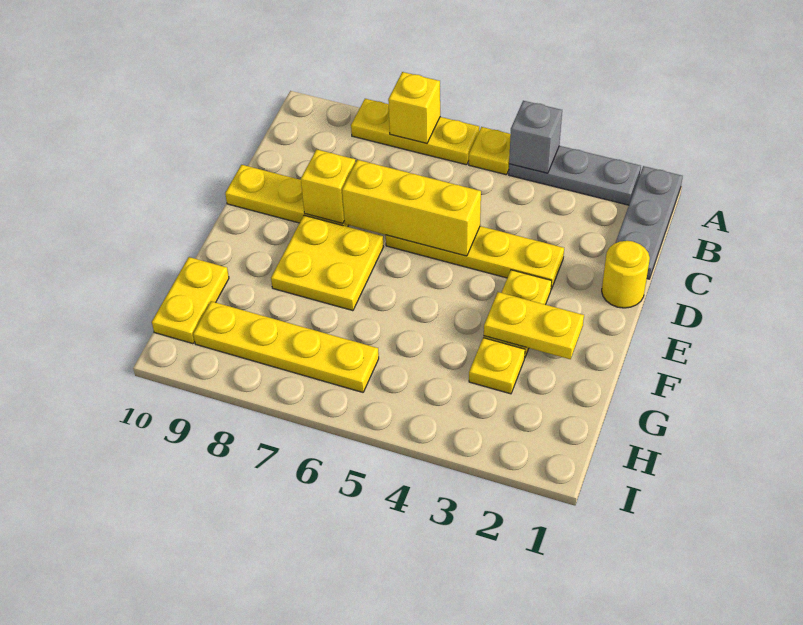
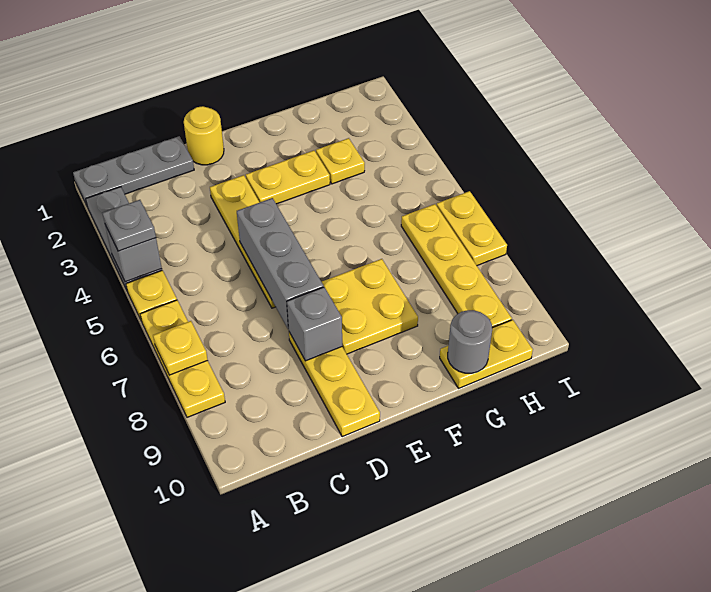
none -> grey 1x1 plate [103,200,156,251]
yellow 1x1 brick [388,72,440,143] -> yellow 1x1 plate [153,321,208,375]
yellow 1x3 brick [342,160,481,256] -> grey 1x3 brick [237,198,324,329]
yellow 1x1 brick [301,149,356,223] -> grey 1x1 brick [287,287,342,361]
yellow 1x2 plate [484,292,584,359] -> yellow 1x2 plate moved to [437,191,507,266]
none -> grey 1x1 round brick [448,310,492,373]

